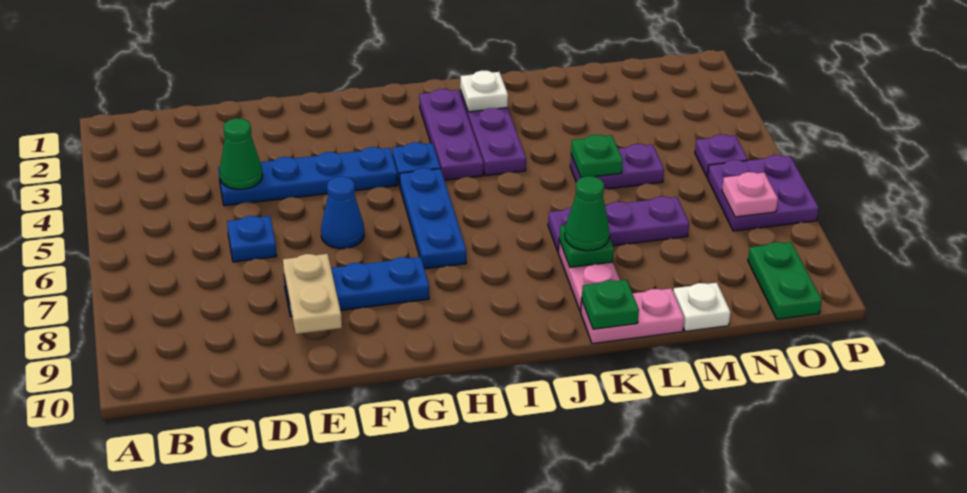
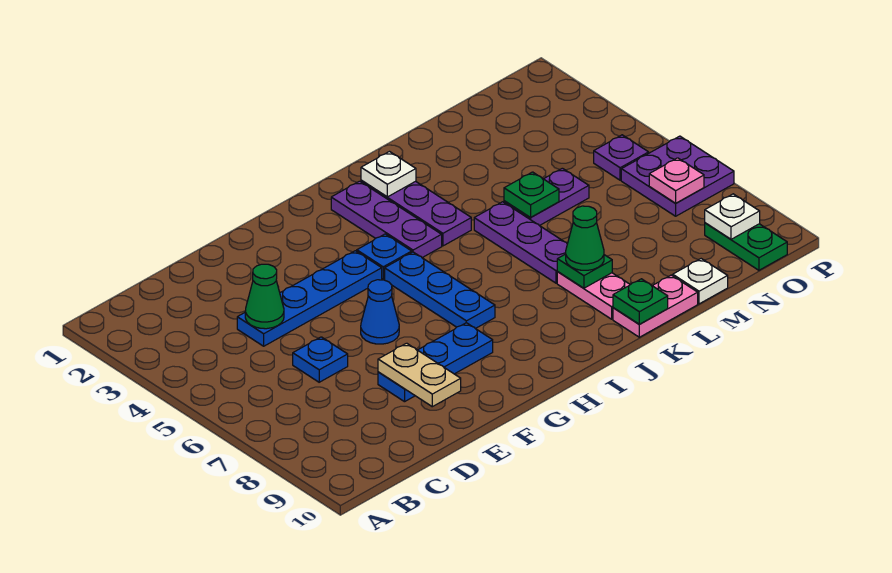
purple 1x3 plate [548,197,689,252] -> purple 1x3 plate turned to [474,202,567,283]
none -> white 1x1 plate [705,194,760,239]

